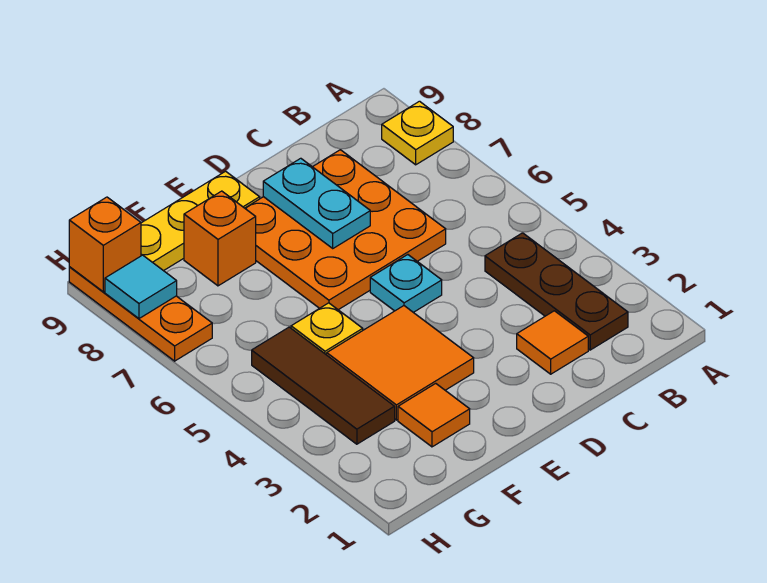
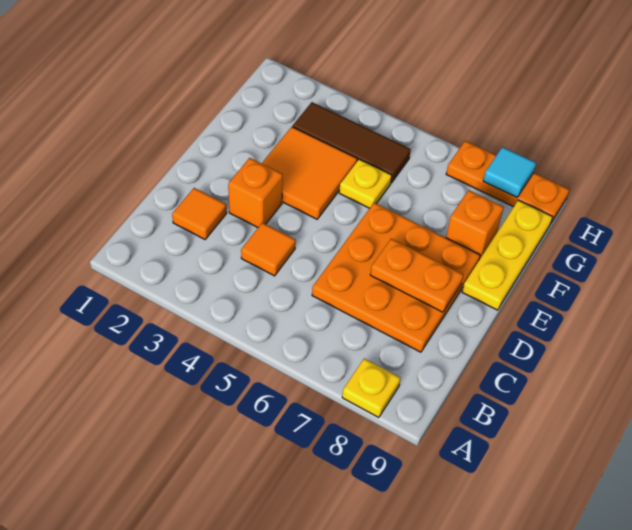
brown 1x3 plate [485,233,628,350] -> none
cyan 1x1 plate [370,255,442,312] -> none
cyan 1x2 plate [263,158,370,248] -> orange 1x2 plate [370,239,463,312]
orange 1x1 tile [398,383,470,447] -> orange 1x1 tile moved to [241,223,296,276]
orange 1x1 brick [69,197,141,292] -> orange 1x1 brick moved to [228,158,283,228]

